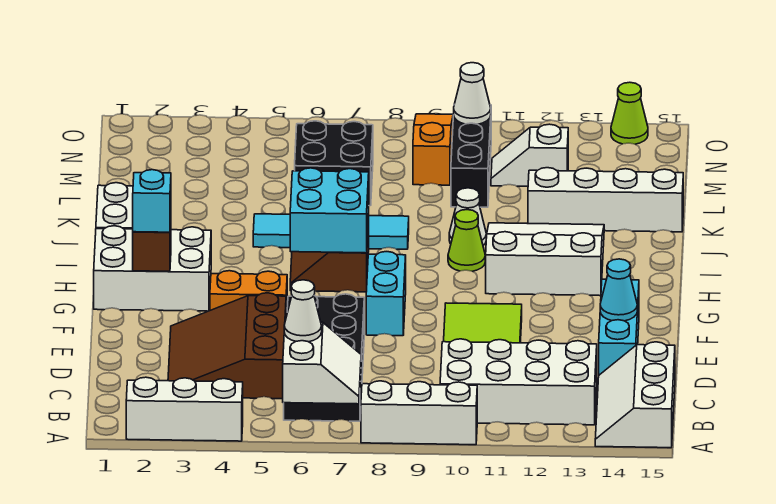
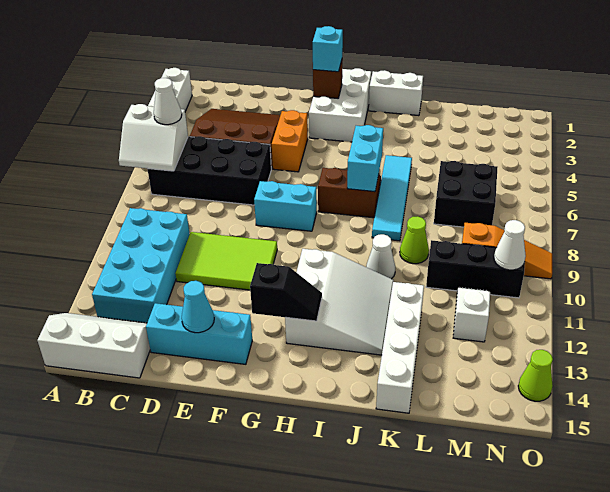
white 1x3 brick [361,381,477,445] -> none
white 2x4 brick [440,339,597,425] -> cyan 2x4 brick [92,208,190,323]
none -> black 1x2 slope [250,263,322,321]
cyan 2x2 brick [290,168,369,253] -> cyan 1x2 brick [347,125,383,192]
lime 1x1 cone [448,210,485,271] -> lime 1x1 cone moved to [400,216,429,264]

